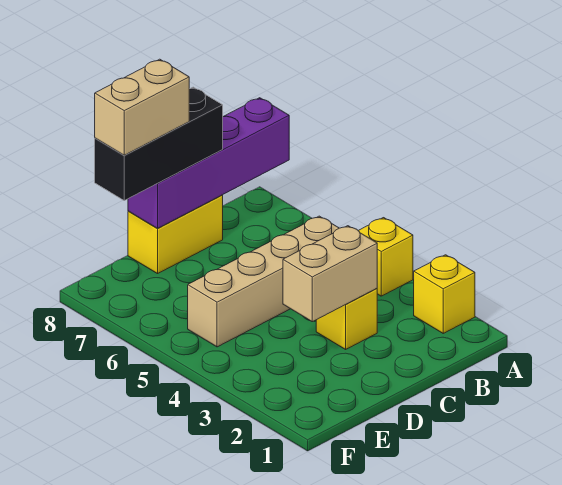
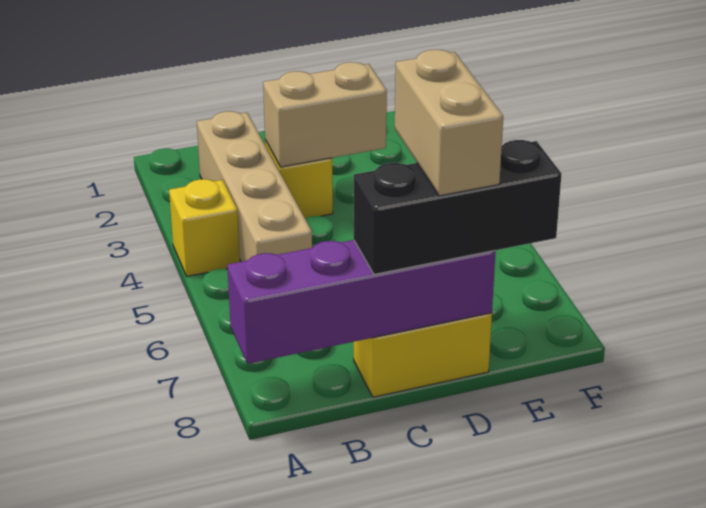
yellow 1x1 brick [414,255,475,333] -> none
tan 1x4 brick [188,216,339,347] -> tan 1x4 brick turned to [197,111,312,262]
tan 1x2 brick [95,59,189,155] -> tan 1x2 brick turned to [395,50,503,196]

